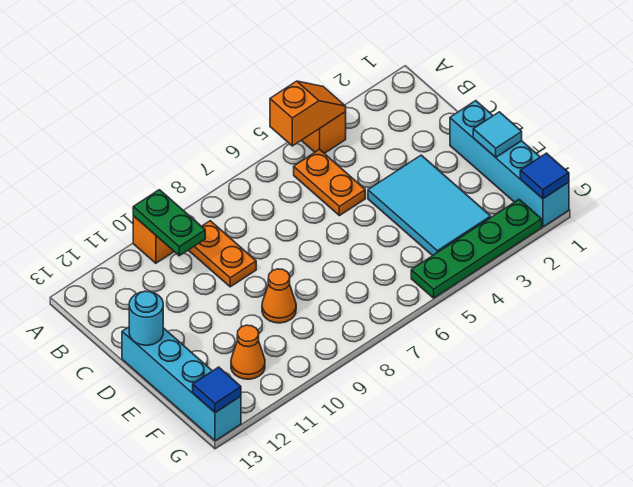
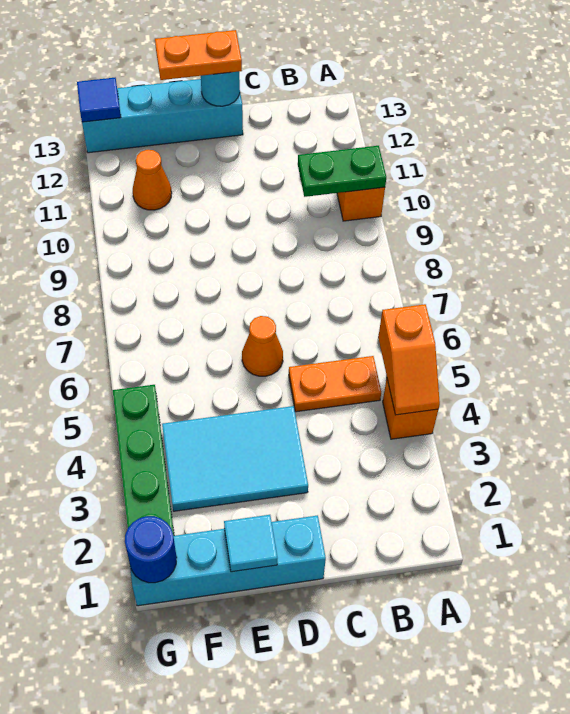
orange 1x2 plate [189,221,256,287] -> orange 1x2 plate moved to [155,30,242,80]
orange 1x1 cone [262,269,296,323] -> orange 1x1 cone moved to [242,316,283,376]
blue 1x1 tile [520,153,569,199] -> blue 1x1 round brick [125,516,177,583]

